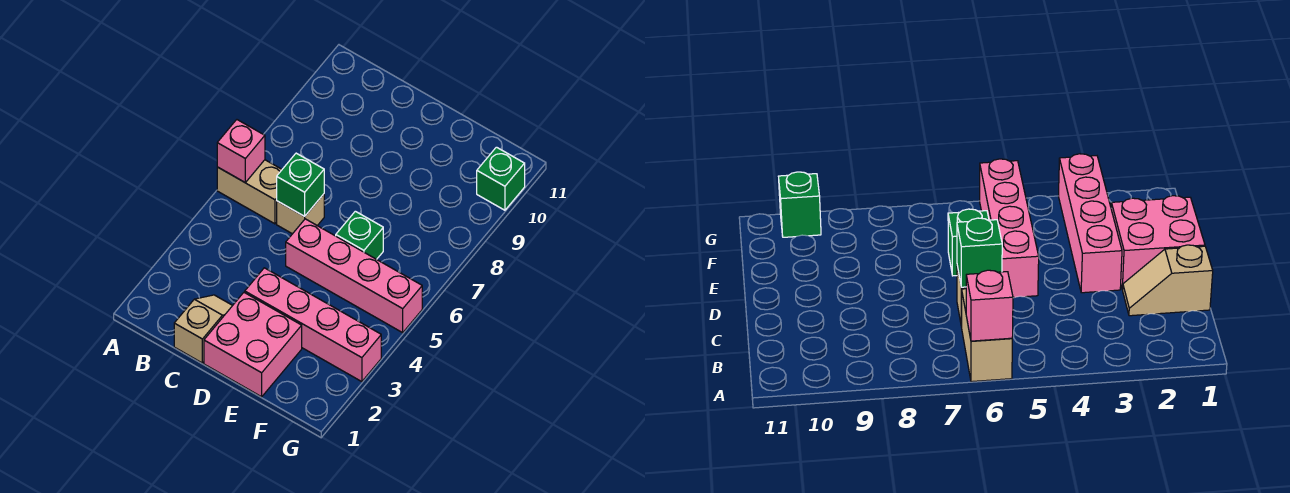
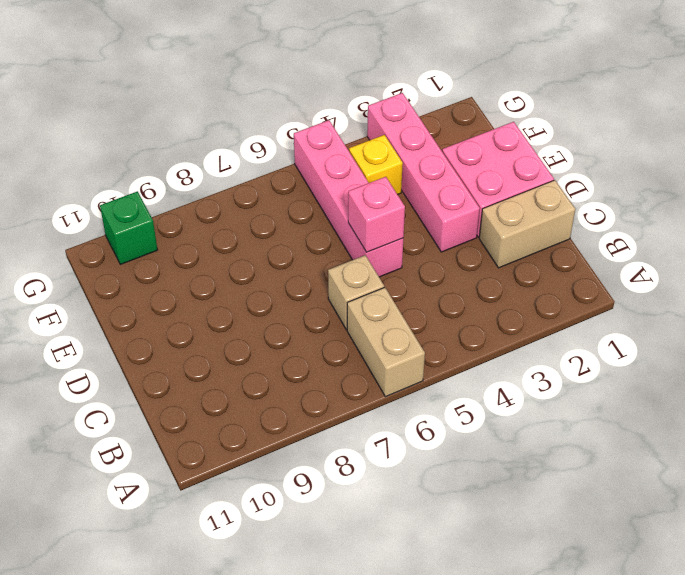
pink 1x1 brick [217,120,265,182] -> pink 1x1 brick moved to [348,177,405,252]
tan 1x2 slope [174,295,233,363] -> tan 1x2 brick [479,180,575,268]
green 1x1 brick [277,153,324,216] -> none
green 1x1 brick [336,211,383,259] -> none
none -> yellow 1x1 brick [349,135,403,194]

